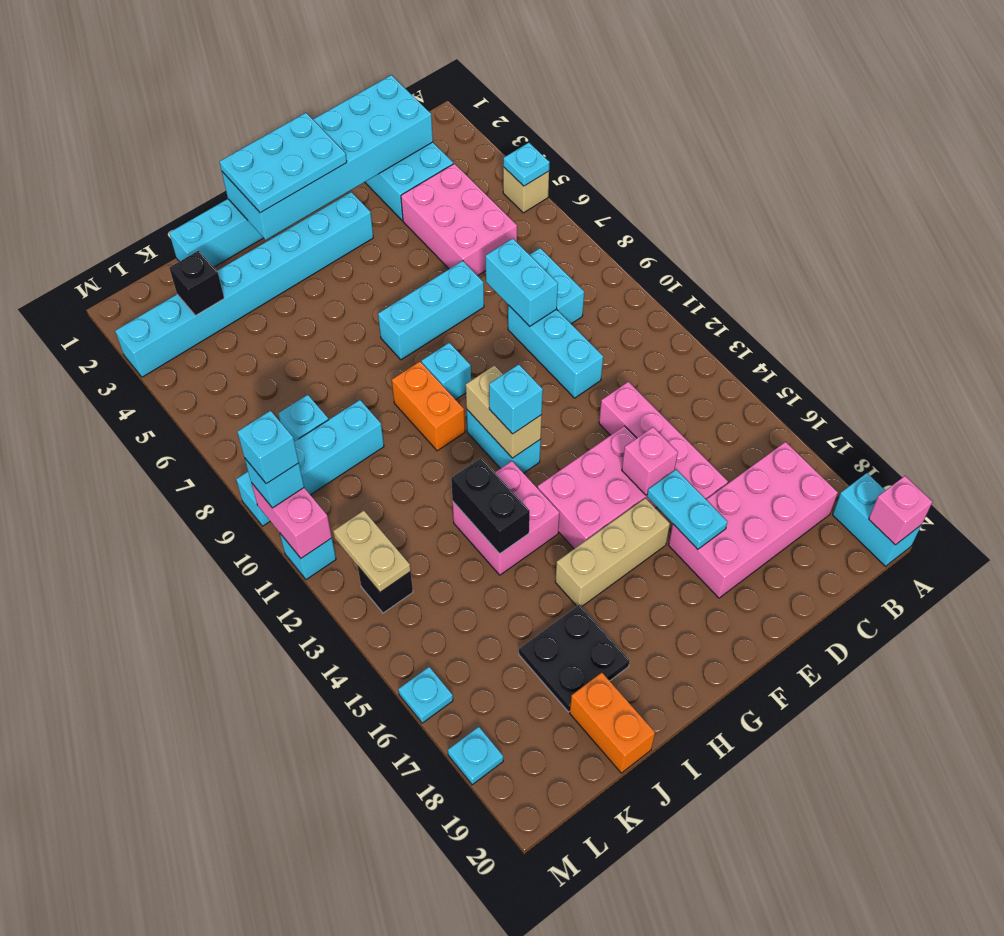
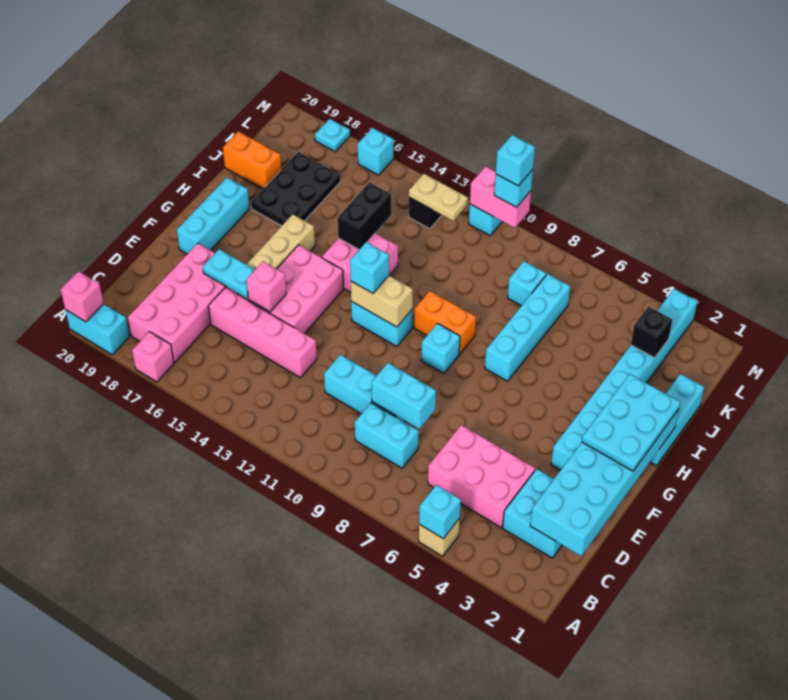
cyan 1x1 plate [503,143,550,186] -> cyan 1x1 brick [419,485,461,539]
none -> pink 1x1 brick [132,332,174,382]
cyan 1x3 brick [378,261,484,360] -> cyan 1x3 brick moved to [177,178,249,254]
black 1x2 brick [451,458,530,554] -> black 1x2 brick turned to [338,183,391,249]
black 2x2 plate [519,605,630,712] -> black 2x3 plate [251,152,341,226]
cyan 1x4 brick [236,400,384,526] -> cyan 1x4 brick moved to [485,274,570,381]
cyan 1x1 plate [398,667,453,723] -> cyan 1x1 brick [358,128,393,175]

